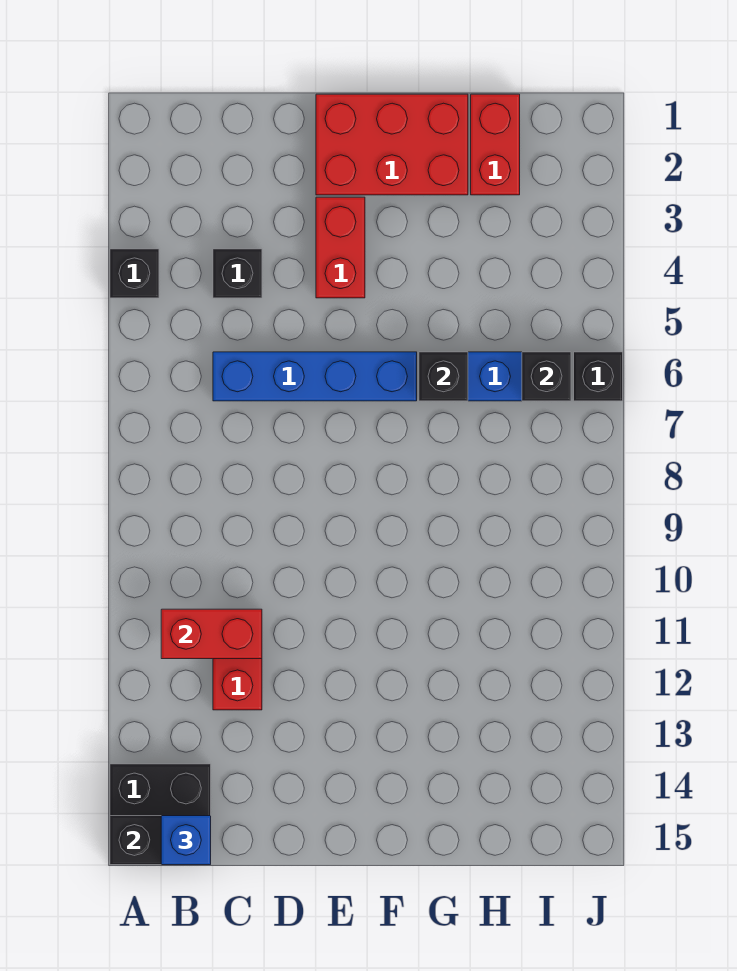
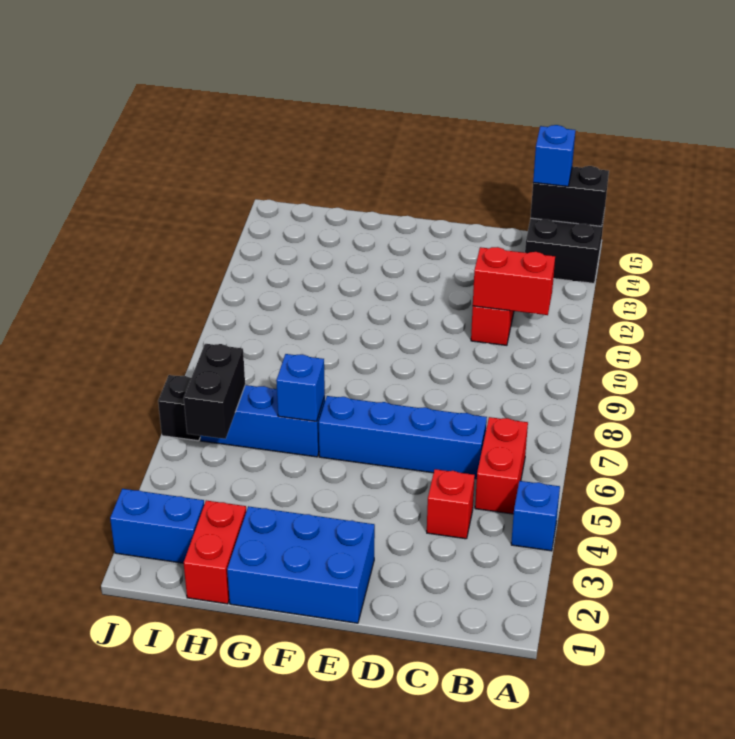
black 1x1 brick [110,249,159,298] -> blue 1x1 brick [511,481,560,551]
black 1x1 brick [213,249,262,298] -> red 1x1 brick [427,469,475,539]
red 2x3 brick [316,94,468,195] -> blue 2x3 brick [227,506,375,623]
red 1x2 brick [316,197,365,298] -> red 1x2 brick moved to [475,417,528,514]
black 1x1 brick [419,352,468,401] -> blue 1x1 brick [276,354,325,421]
none -> blue 1x2 brick [110,489,204,563]
black 1x1 brick [522,352,571,401] -> black 1x2 brick [184,344,245,439]

